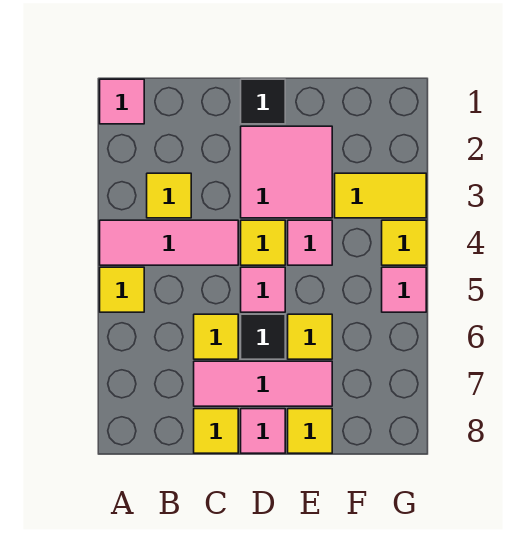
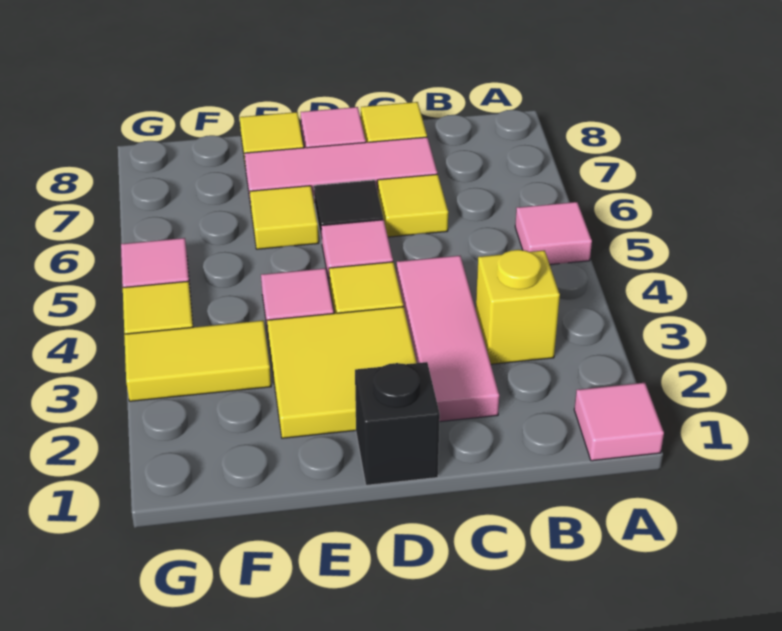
pink 1x3 tile [100,220,238,265] -> pink 1x3 tile turned to [397,256,499,422]
yellow 1x1 tile [100,267,144,312] -> pink 1x1 tile [515,202,592,265]
yellow 1x1 tile [147,173,191,218] -> yellow 1x1 brick [476,250,560,364]
black 1x1 tile [241,79,285,124] -> black 1x1 brick [355,362,440,485]
pink 2x2 tile [241,126,332,218] -> yellow 2x2 tile [267,307,417,438]

